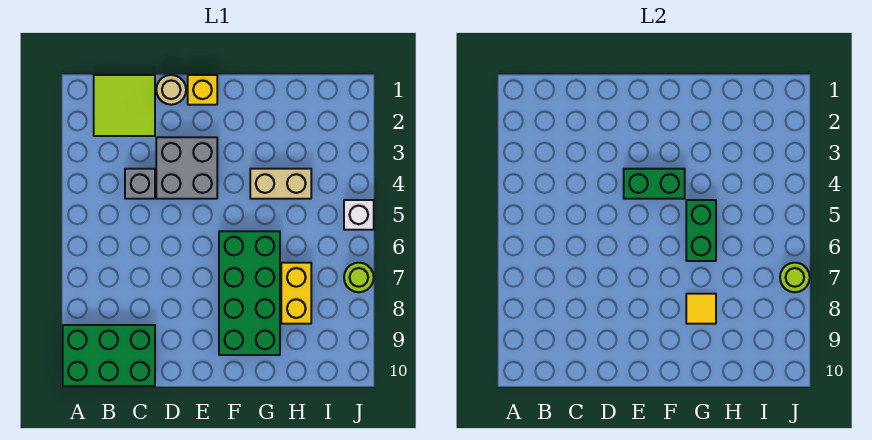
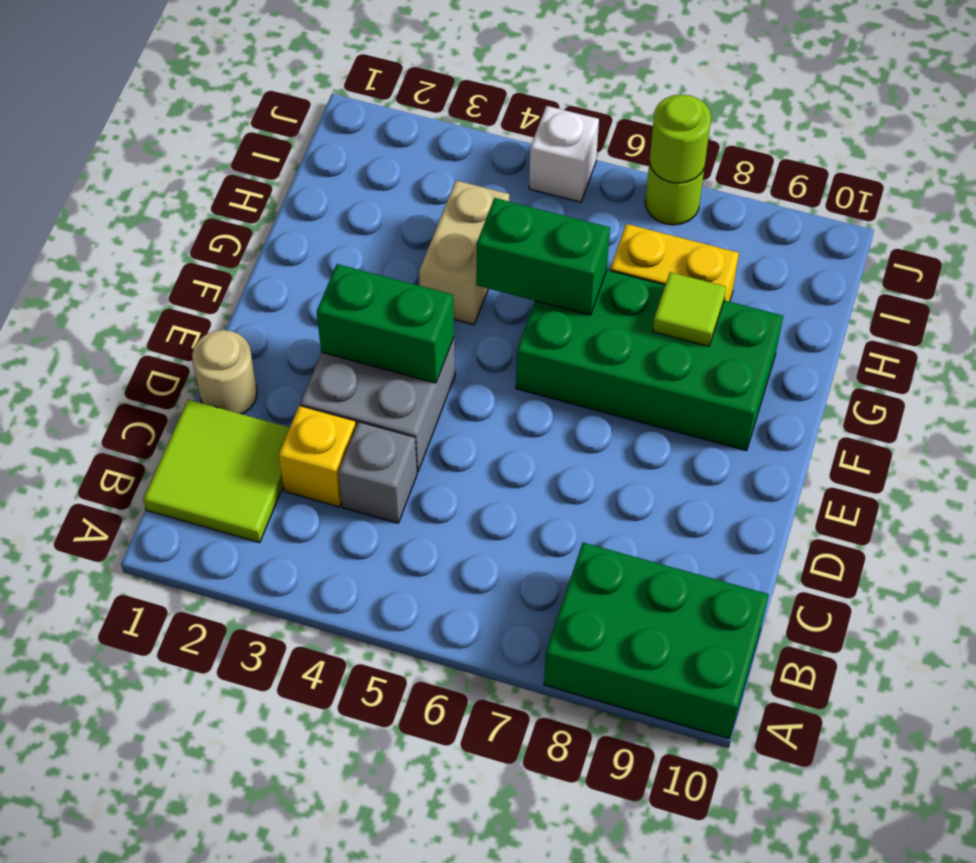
green 2x3 brick [63,325,155,386] -> green 2x3 brick turned to [544,543,769,739]
yellow 1x1 brick [188,75,217,105] -> yellow 1x1 brick moved to [279,406,356,507]
green 1x2 brick [624,169,685,199] -> green 1x2 brick turned to [317,264,454,383]
yellow 1x1 tile [686,294,716,324] -> lime 1x1 tile [653,272,726,346]

